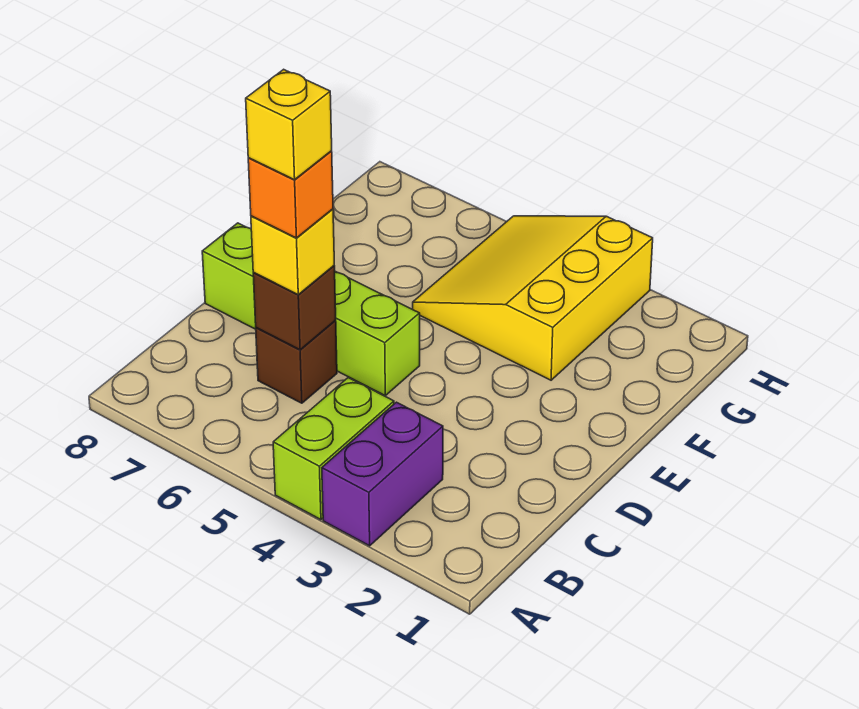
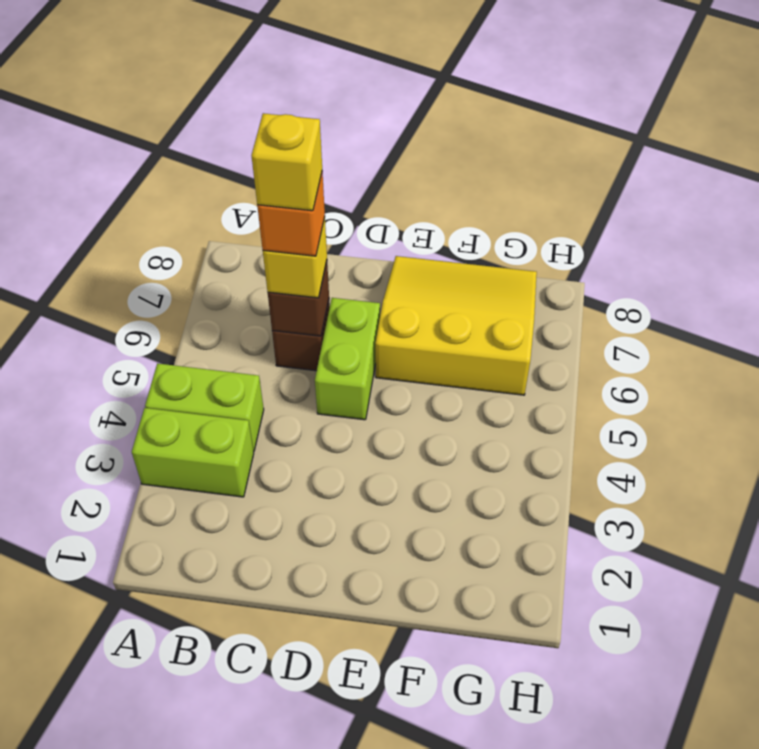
purple 1x2 brick [322,402,443,546] -> lime 1x2 brick [132,408,254,497]
lime 1x4 brick [202,223,420,395] -> lime 1x2 brick [315,298,380,420]
yellow 3x3 slope [413,216,653,380] -> yellow 3x3 slope moved to [375,256,537,395]

